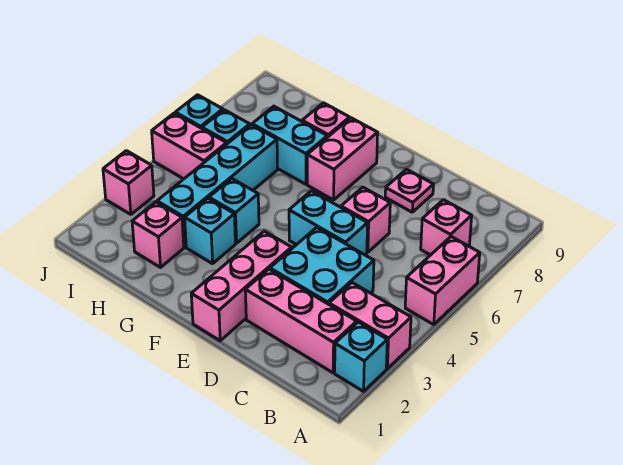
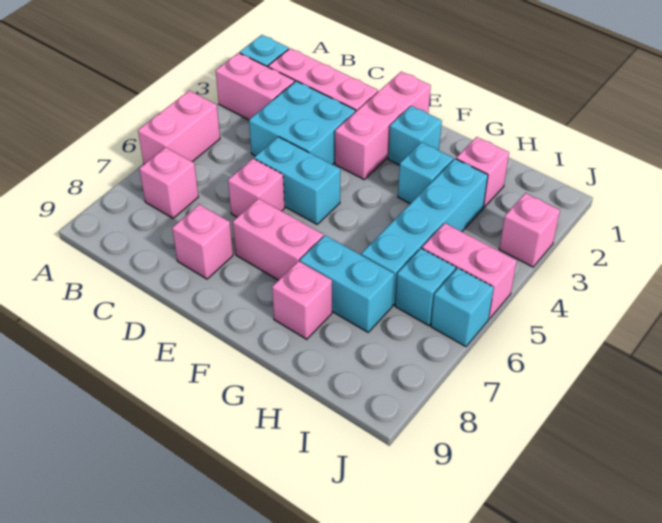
pink 1x1 plate [385,169,434,212] -> pink 1x1 brick [172,204,233,279]
pink 1x2 brick [307,118,378,200] -> pink 1x2 brick turned to [233,198,324,280]
cyan 1x1 brick [209,179,259,243] -> cyan 1x1 brick moved to [388,106,442,165]

